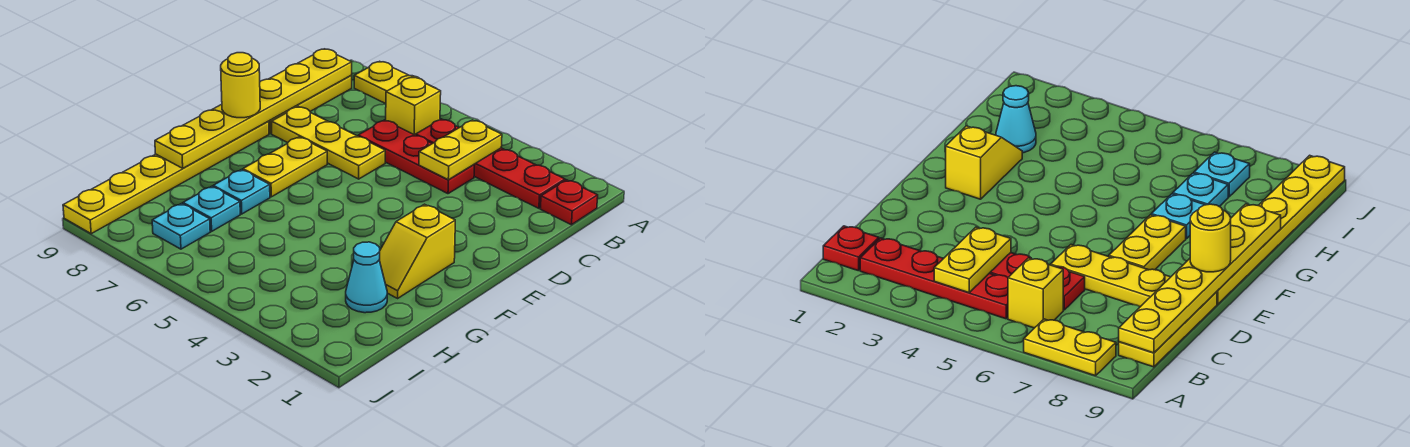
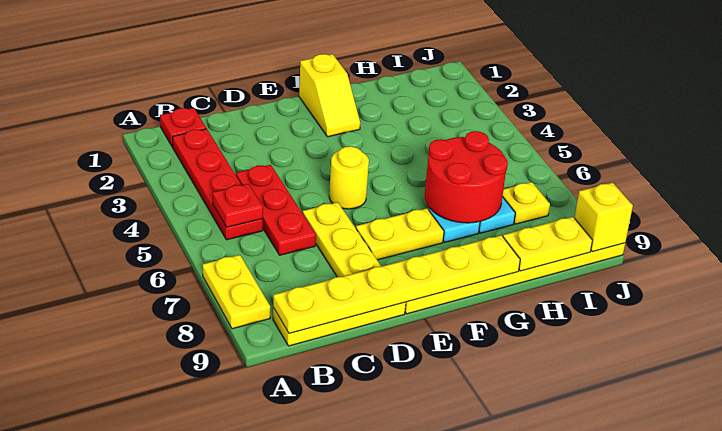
yellow 1x2 plate [419,120,502,180] -> yellow 1x2 plate moved to [503,217,593,271]
none -> red 1x1 plate [213,184,263,227]
yellow 1x1 brick [386,77,441,135] -> yellow 1x1 brick moved to [574,183,633,252]
yellow 1x1 round brick [221,53,260,118] -> yellow 1x1 round brick moved to [329,146,369,209]
yellow 1x2 slope [380,204,455,298] -> yellow 1x2 slope turned to [299,54,360,137]
none -> red 2x2 round brick [424,131,508,223]
cyan 1x1 cone [346,242,387,313] -> none
cyan 1x1 plate [152,203,210,249] -> yellow 1x1 plate [502,182,550,224]

